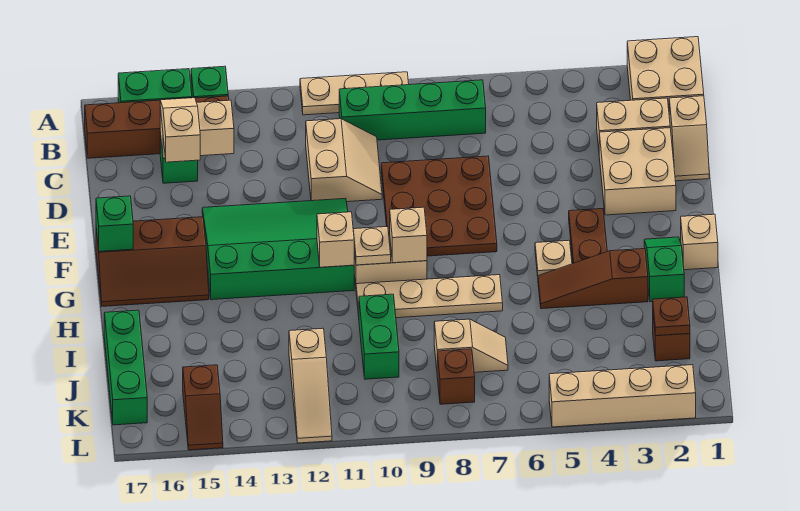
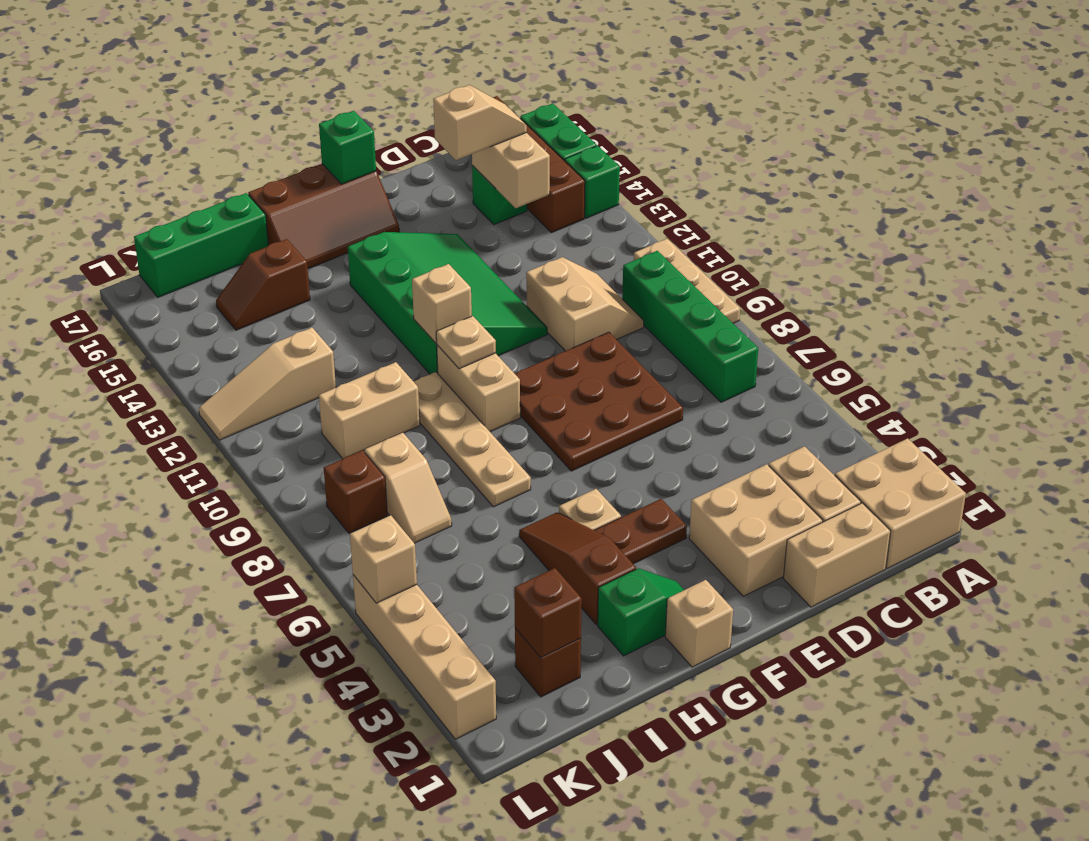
tan 1x2 slope [669,96,709,181] -> tan 1x2 brick [783,503,891,607]
tan 2x2 slope [306,119,382,202] -> tan 2x2 slope turned to [526,257,644,351]
brown 2x3 slope [96,217,209,306] -> brown 2x3 slope turned to [248,164,399,269]
tan 1x1 brick [390,207,427,263] -> tan 1x1 brick moved to [350,515,417,603]
green 1x2 brick [359,294,399,379] -> tan 1x2 brick [319,362,420,459]
brown 1x1 plate [653,297,690,336] -> brown 1x1 brick [514,568,582,658]
brown 1x2 slope [183,365,223,450] -> brown 1x2 slope moved to [216,239,310,330]

